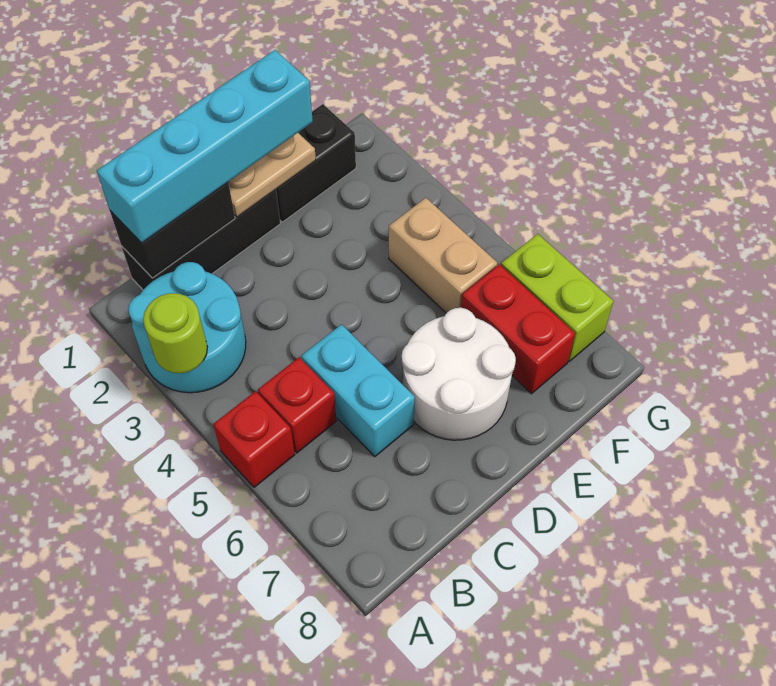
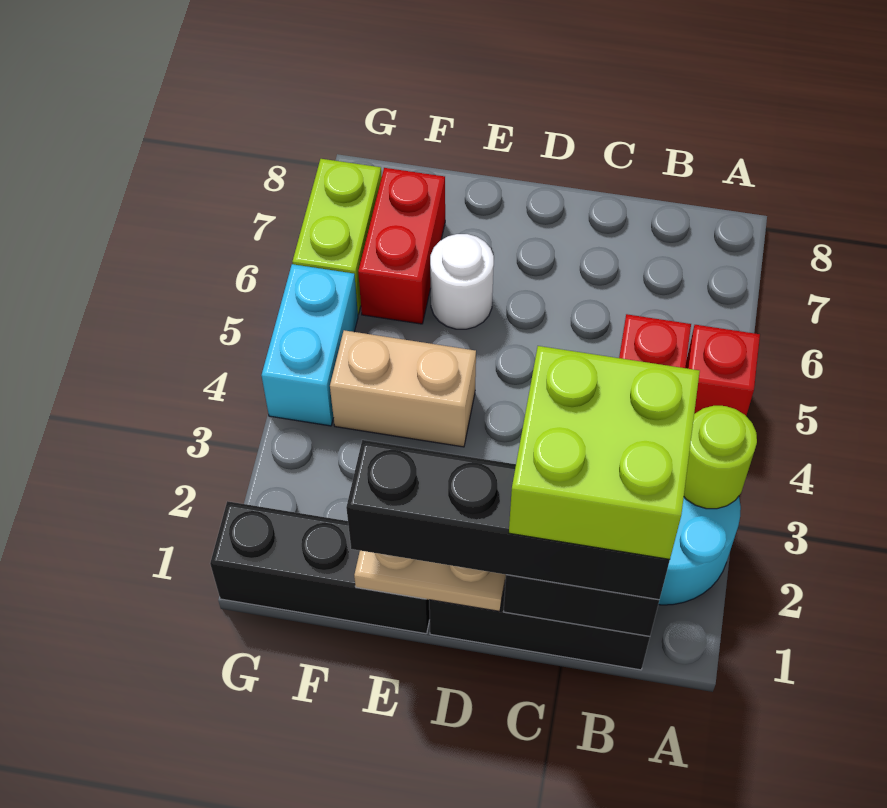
cyan 1x4 brick [97,50,313,243] -> black 1x4 brick [346,440,670,600]
none -> lime 2x2 brick [509,346,700,559]
cyan 1x2 brick [301,324,415,457] -> cyan 1x2 brick moved to [262,264,358,426]
white 2x2 round brick [401,308,516,440] -> white 1x1 round brick [430,234,494,329]
black 1x2 brick [276,104,356,222] -> black 1x3 brick [210,501,430,634]
tan 1x2 brick [389,198,497,313] -> tan 1x2 brick turned to [330,330,476,447]

